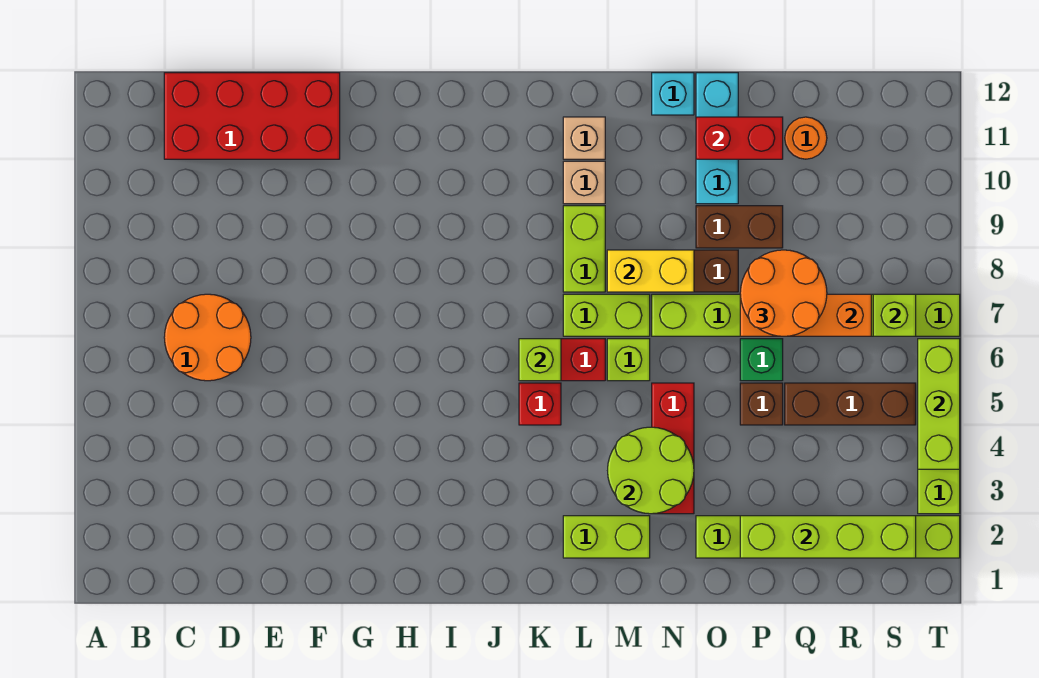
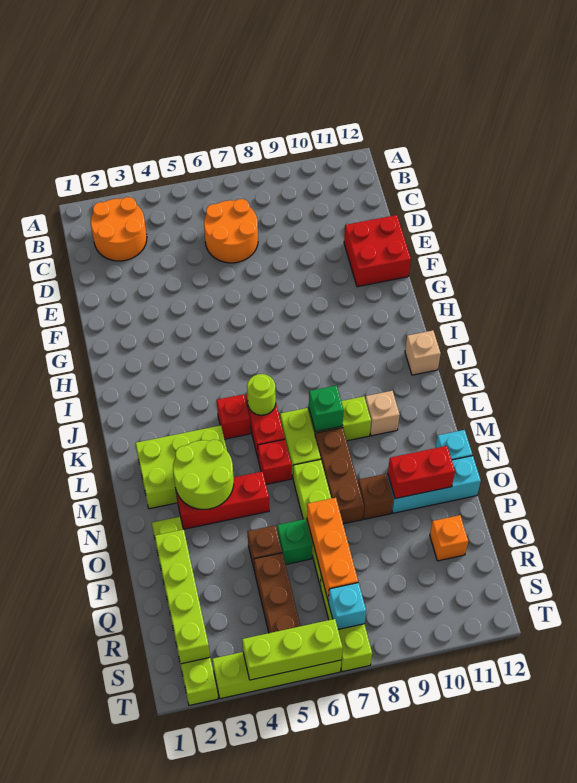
red 2x4 brick [164,73,340,159] -> red 2x2 brick [344,215,411,287]
lime 1x1 brick [519,339,561,381] -> lime 1x1 round brick [247,374,276,415]
lime 1x2 brick [563,516,650,558] -> lime 2x3 brick [135,425,227,509]
none -> green 1x1 brick [309,385,344,432]
tan 1x1 brick [563,117,605,159] -> tan 1x1 brick moved to [405,330,441,375]
lime 1x1 brick [607,339,650,381] -> red 1x1 brick [258,439,292,484]
yellow 1x2 brick [607,250,694,292] -> none
brown 1x2 brick [696,206,783,248] -> brown 1x1 brick [358,474,393,519]
red 1x2 brick [696,117,783,159] -> red 1x2 brick turned to [388,446,455,499]
orange 2x2 round brick [740,250,827,336] -> orange 2x2 round brick moved to [91,197,147,261]
orange 1x1 round brick [785,117,827,159] -> orange 1x1 brick [430,515,468,561]
lime 1x1 brick [873,294,916,336] -> cyan 1x1 brick [328,583,366,629]

